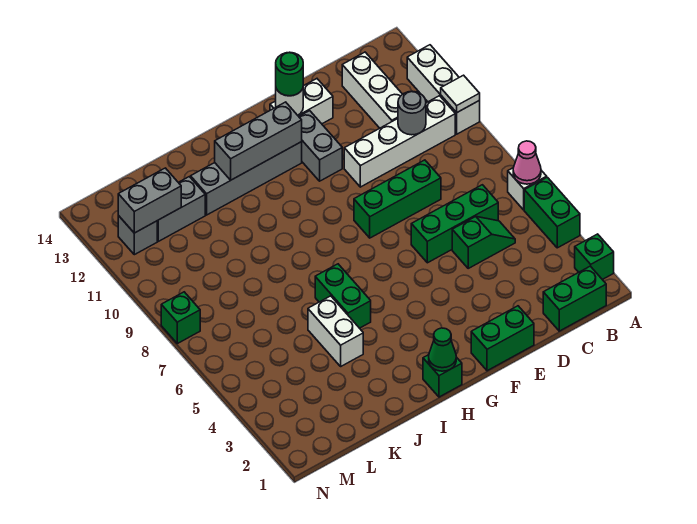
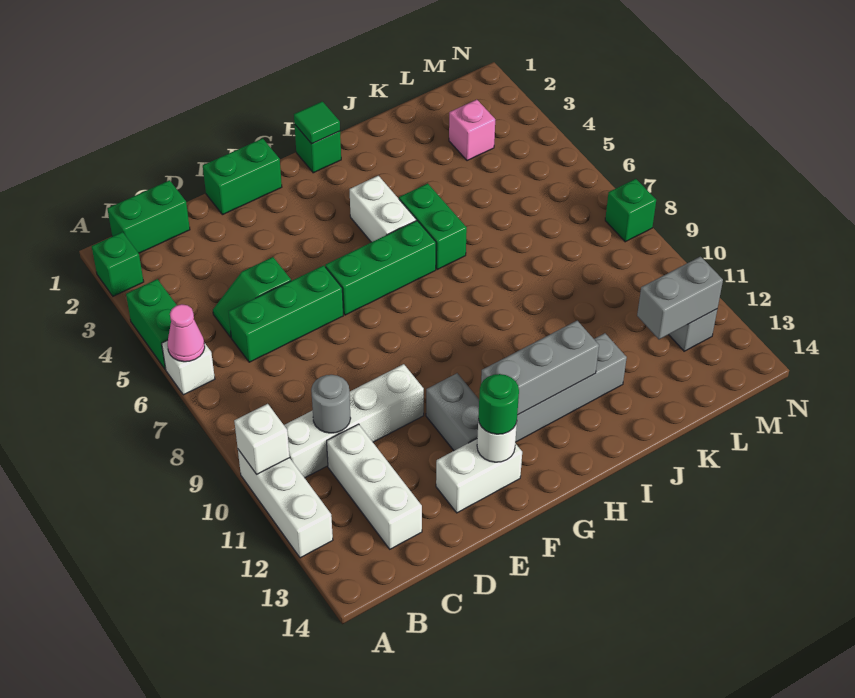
white 1x1 tile [441,75,480,113] -> white 1x1 brick [234,404,290,474]
green 1x3 brick [354,160,441,238] -> green 1x3 brick moved to [325,220,436,315]
green 1x1 cone [429,328,456,371] -> green 1x1 tile [294,101,340,144]
white 1x2 brick [308,296,363,366] -> white 1x2 brick moved to [350,176,416,242]
grey 1x2 brick [157,177,205,241] -> none
none -> pink 1x1 brick [449,100,495,161]

